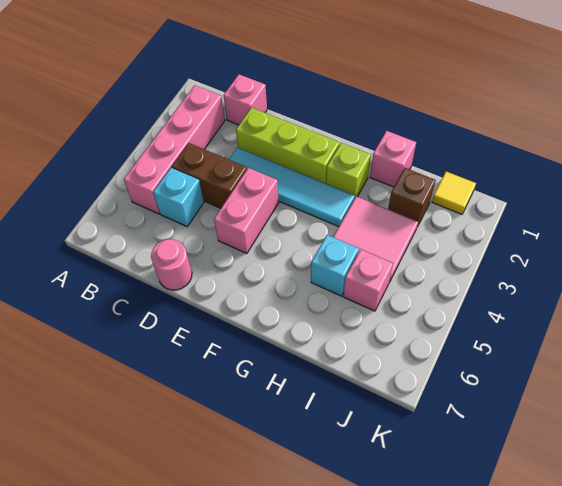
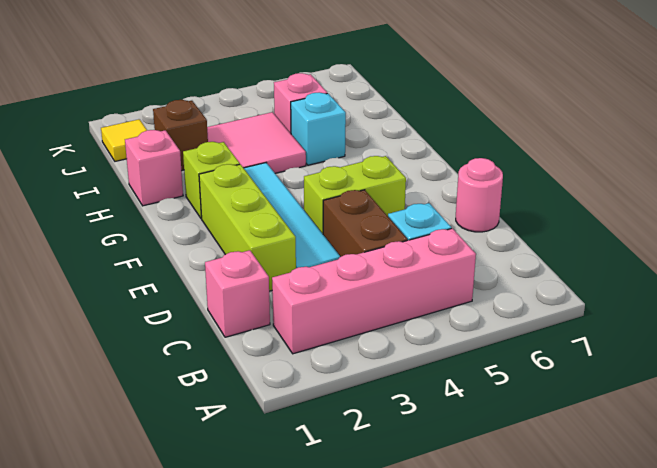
pink 1x2 brick [214,168,279,254] -> lime 1x2 brick [304,156,406,234]

